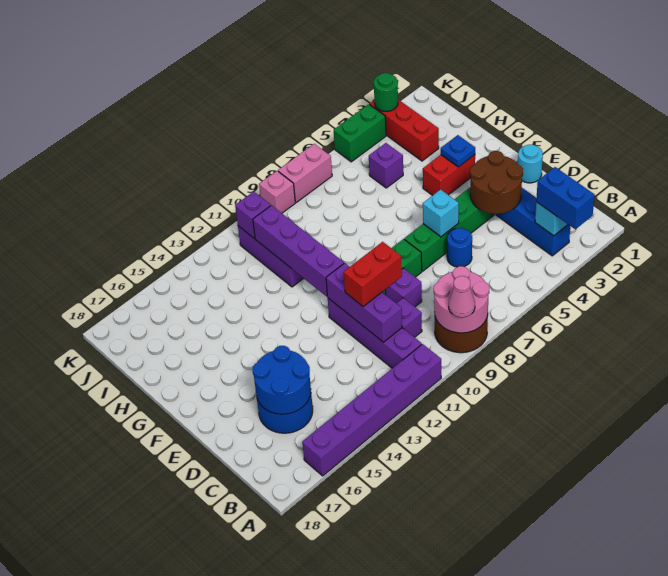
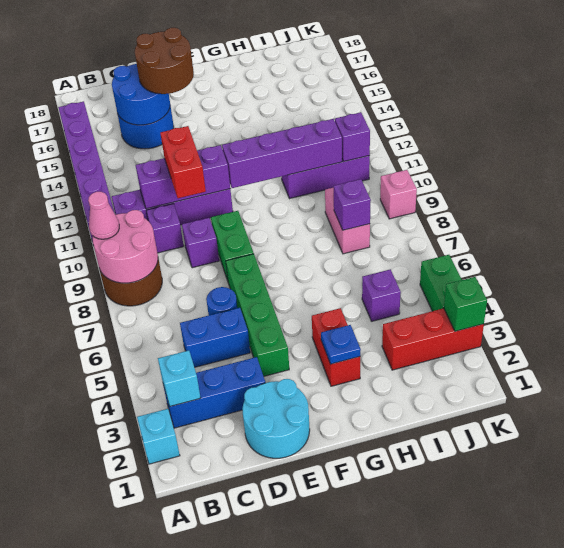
blue 1x2 brick [536,167,595,229] -> blue 1x2 brick moved to [180,308,250,367]
brown 2x2 round brick [470,151,523,214] -> brown 2x2 round brick moved to [135,28,194,94]
cyan 1x1 round brick [518,144,543,183] -> cyan 2x2 round brick [242,379,310,458]
cyan 1x1 brick [423,189,459,237] -> cyan 1x1 brick moved to [137,409,180,464]
none -> purple 1x1 brick [334,179,371,230]
green 1x1 round brick [374,73,398,111] -> green 1x1 brick [444,277,487,331]
pink 1x2 brick [278,144,332,202] -> pink 1x2 brick moved to [325,188,370,254]

